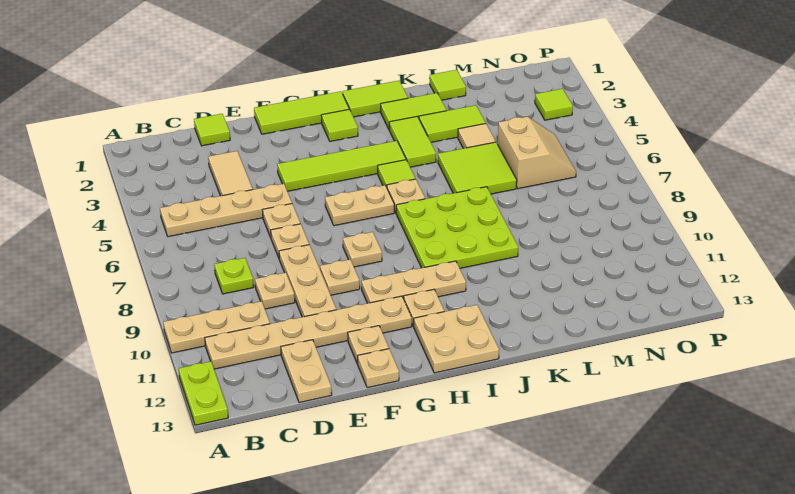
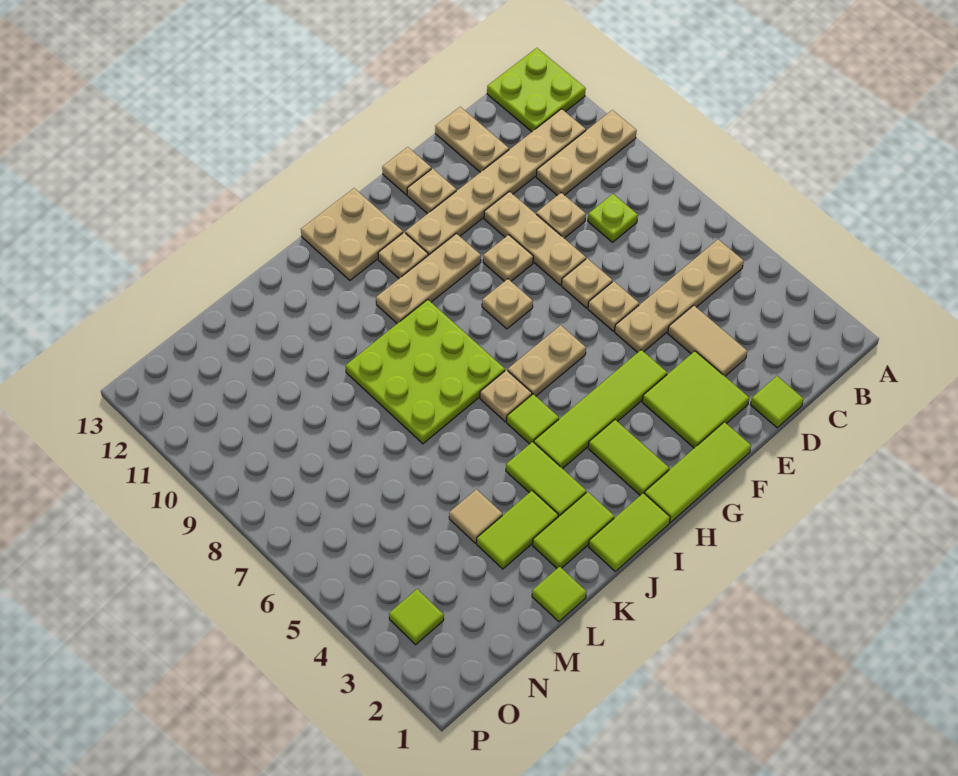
lime 1x2 plate [179,361,228,425] -> lime 2x2 plate [487,48,586,132]
lime 1x1 tile [321,109,358,141] -> lime 1x2 tile [588,420,669,495]
lime 2x2 tile [438,142,517,194] -> lime 2x2 tile moved to [642,351,749,448]
tan 2x2 slope [498,117,576,189] -> none

